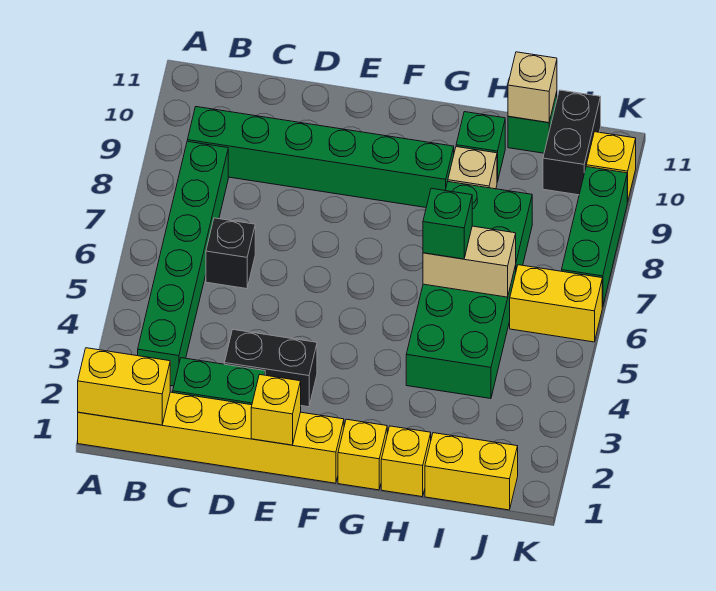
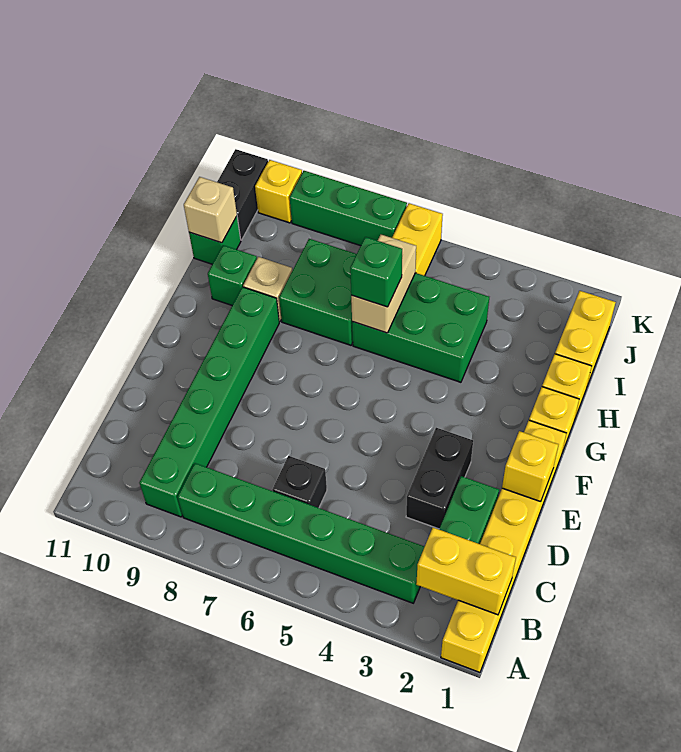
yellow 1x2 brick [78,348,170,425] -> yellow 1x2 brick turned to [416,528,516,615]
black 1x2 brick [543,90,601,195] -> black 1x2 brick turned to [217,149,268,240]

